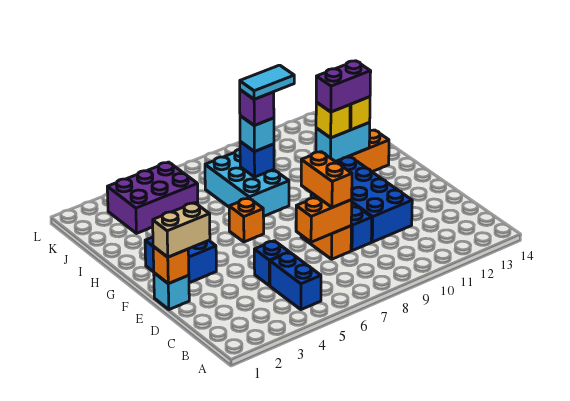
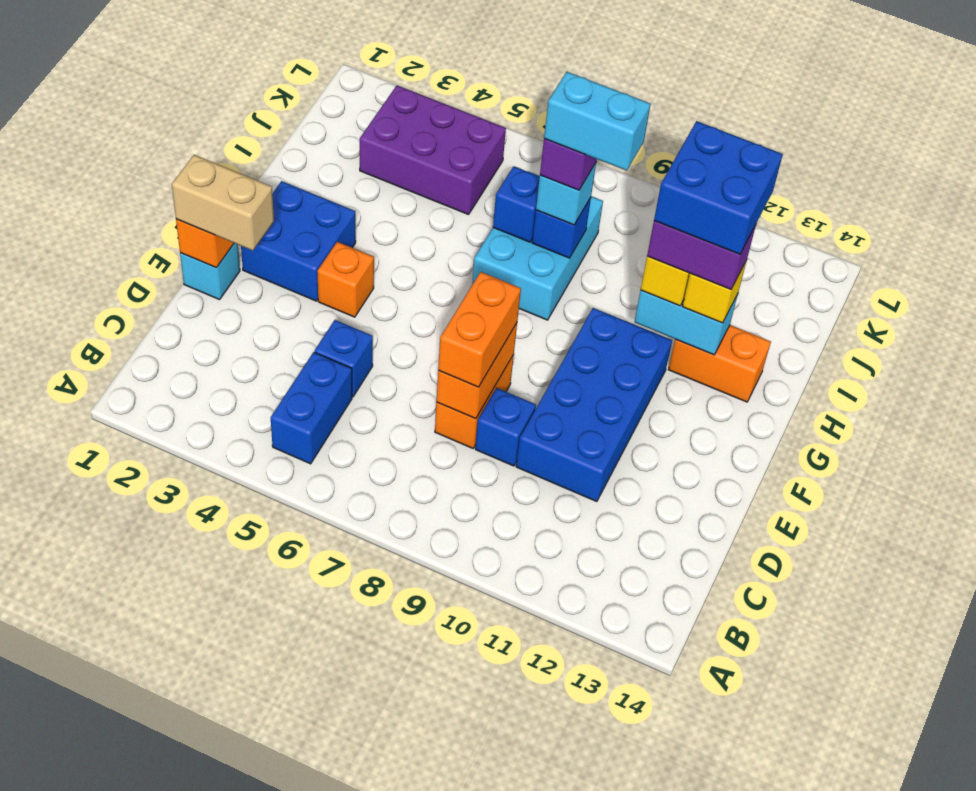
orange 1x2 brick [296,197,352,242] -> orange 1x2 brick turned to [437,323,517,419]
orange 1x1 brick [229,198,264,242] -> orange 1x1 brick moved to [317,242,374,317]
none -> blue 2x2 brick [654,121,783,254]
none -> blue 1x1 brick [493,166,540,242]
cyan 1x2 tile [240,65,294,99] -> cyan 1x2 brick [544,72,651,171]

